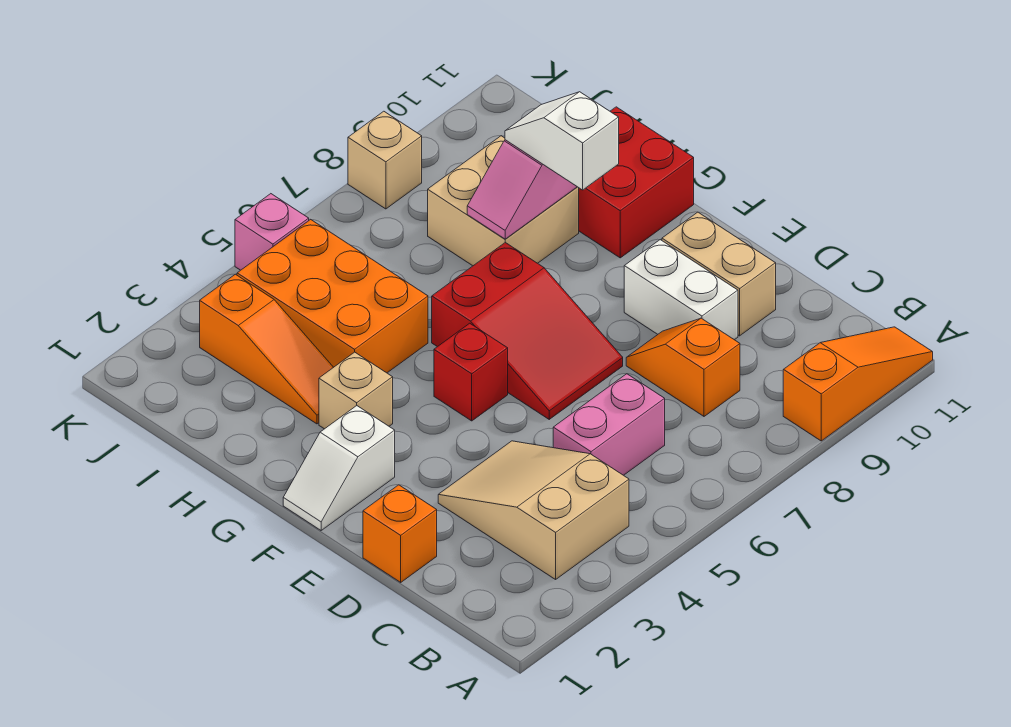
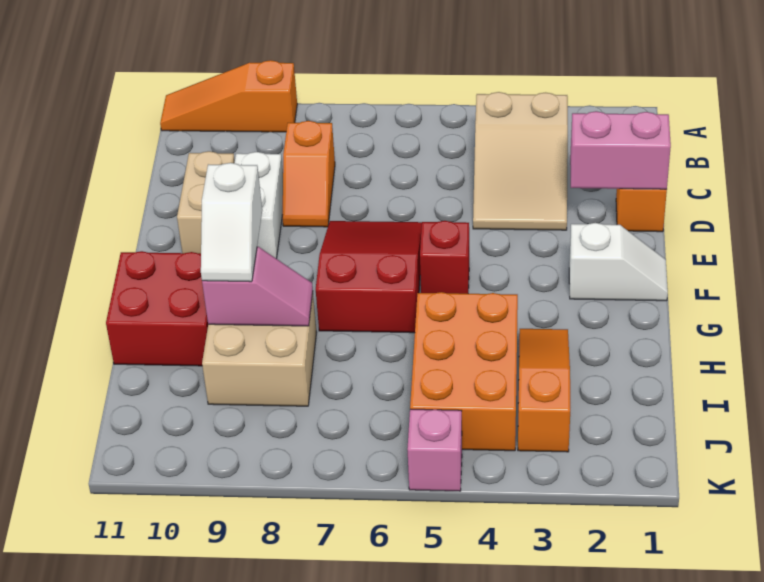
pink 1x2 brick [553,374,665,475] -> pink 1x2 brick moved to [570,111,671,190]
tan 1x1 brick [319,352,393,429] -> none
tan 1x1 brick [348,111,422,209] -> none

